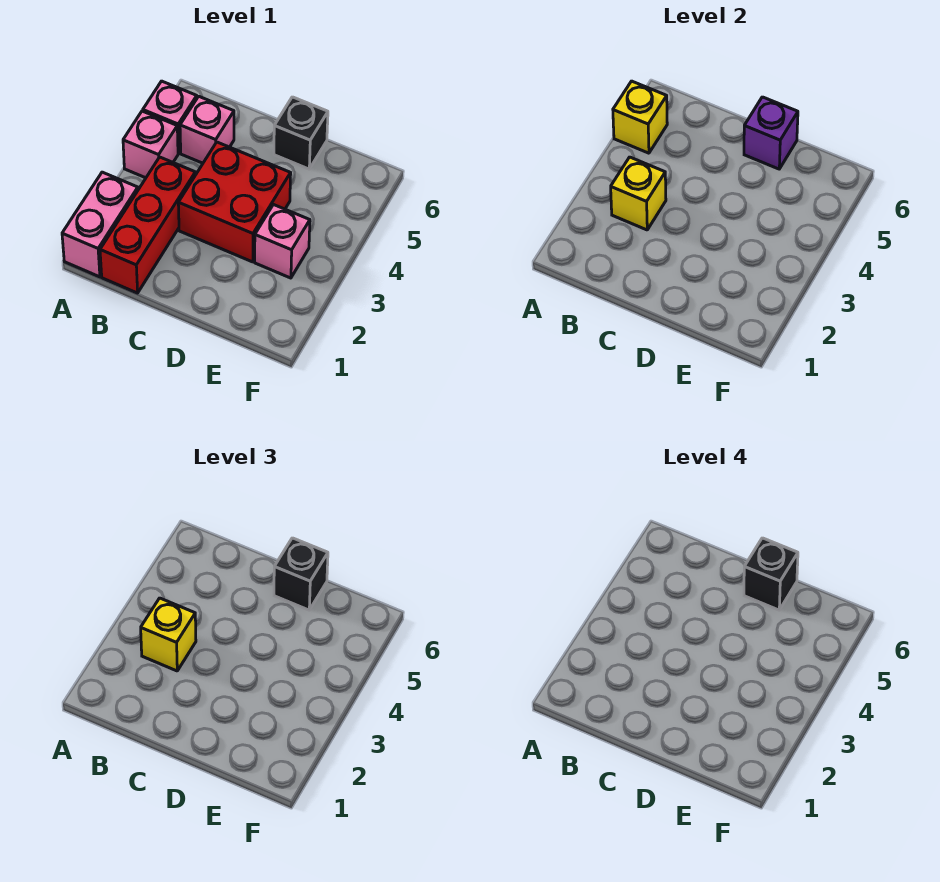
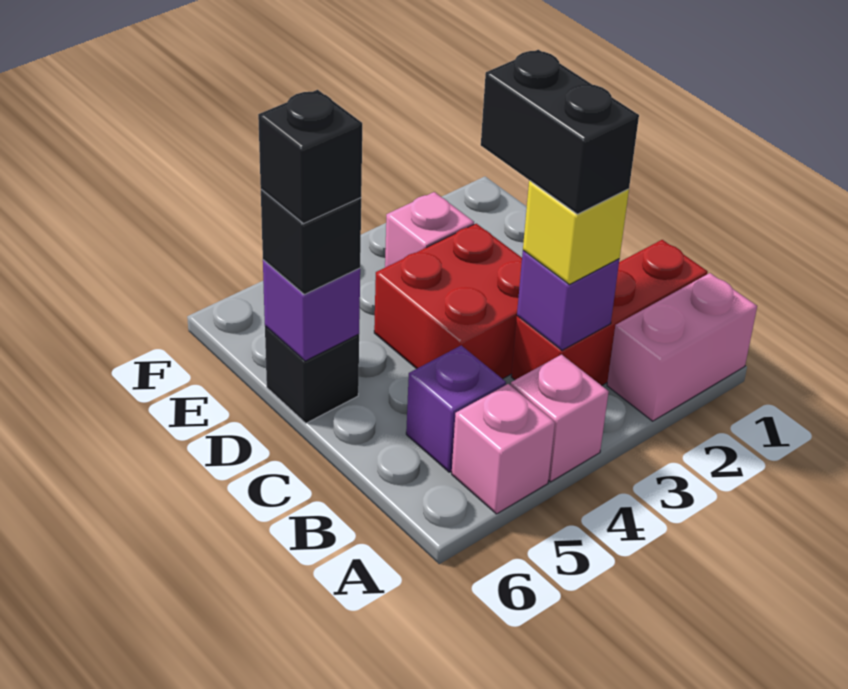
yellow 1x1 brick [613,81,667,153] -> none
yellow 1x1 brick [611,157,666,230] -> purple 1x1 brick [517,250,619,350]
none -> black 1x2 brick [481,50,639,214]
pink 1x1 brick [180,96,234,163] -> purple 1x1 brick [406,346,506,472]

